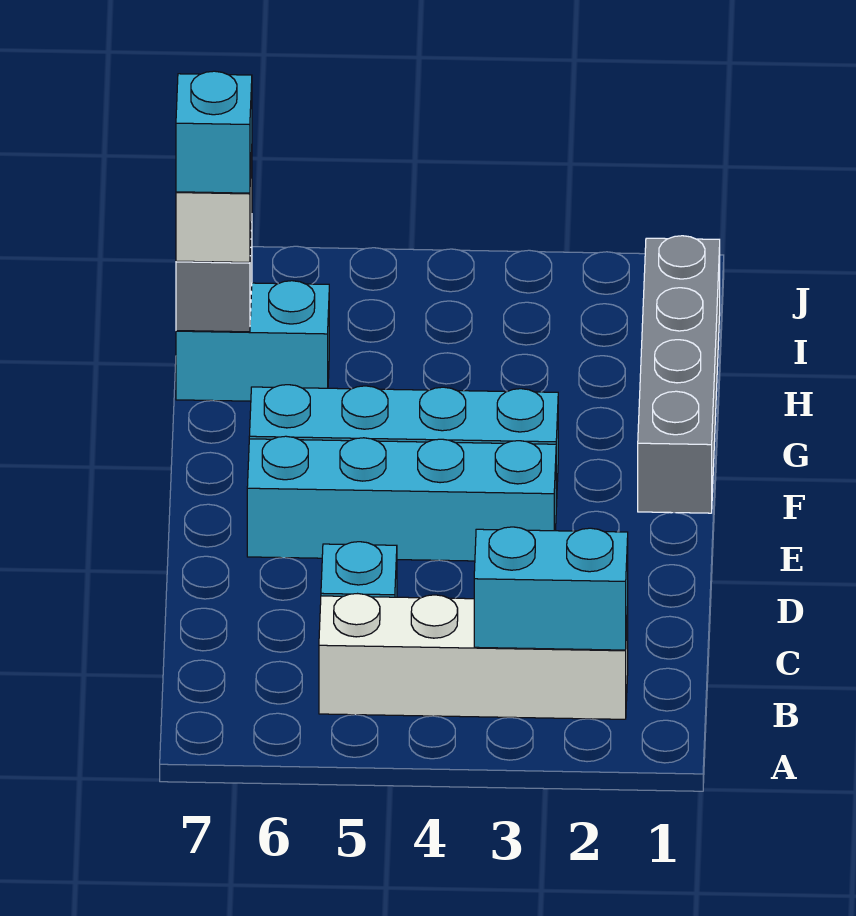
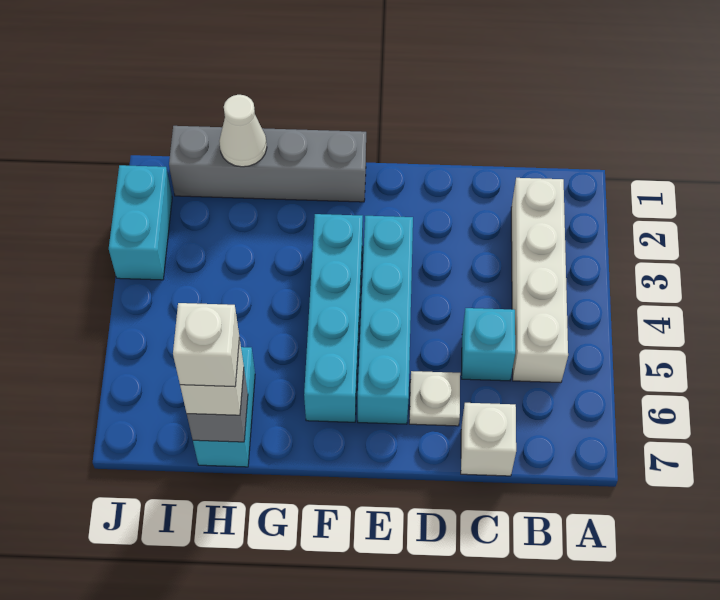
cyan 1x2 brick [474,527,628,650] -> cyan 1x2 brick moved to [109,165,172,280]
none -> white 1x1 brick [461,403,516,476]
none -> white 1x1 plate [409,371,460,426]
none -> white 1x1 cone [219,95,267,167]
cyan 1x1 brick [176,71,252,193] -> white 1x1 brick [173,303,239,387]

